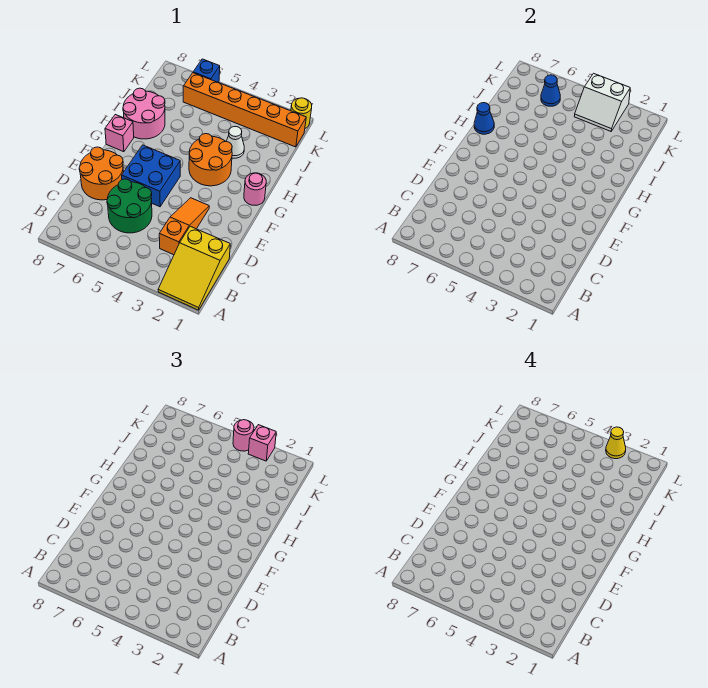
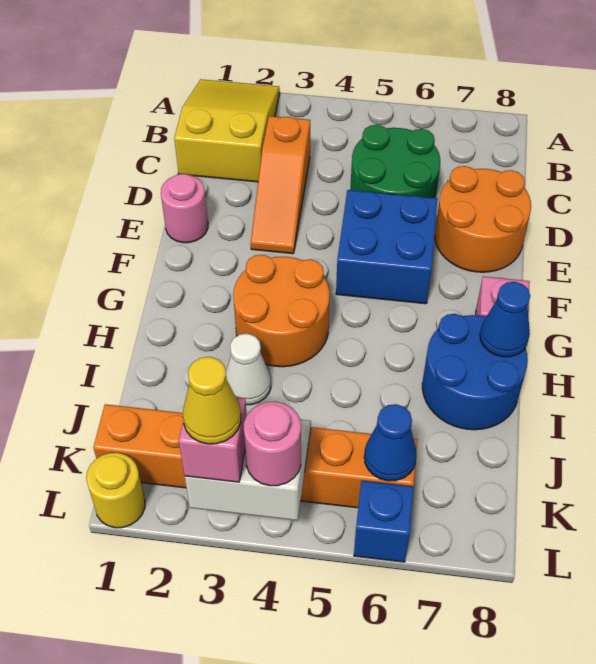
pink 1x1 round brick [244,173,266,205] -> pink 1x1 round brick moved to [161,174,208,243]
pink 2x2 round brick [123,88,165,139] -> blue 2x2 round brick [422,314,528,430]

